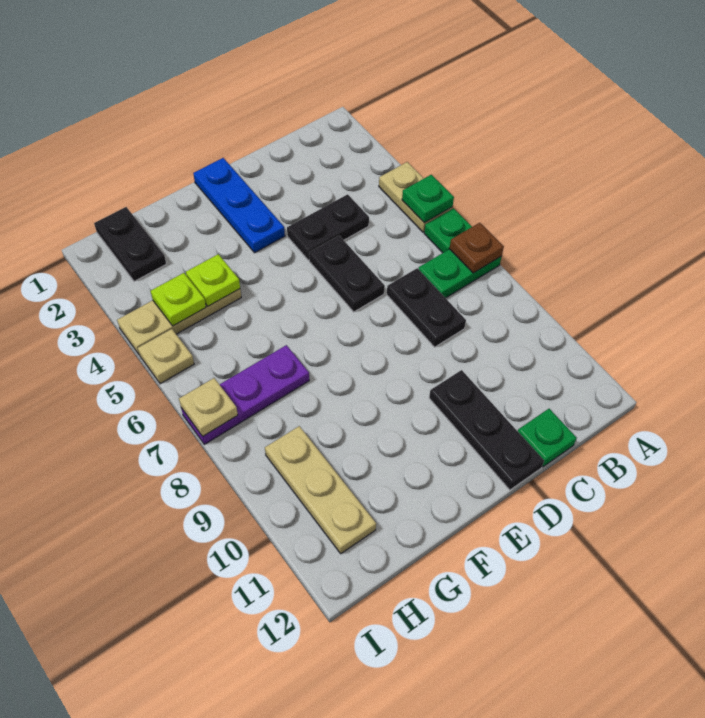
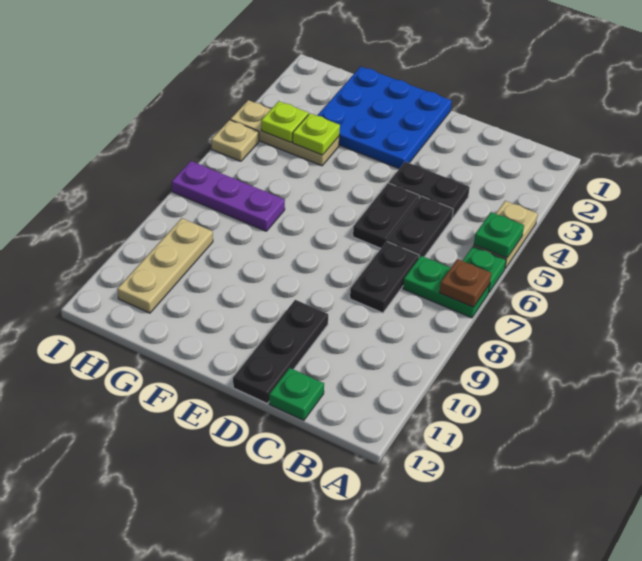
blue 1x3 plate [193,158,285,253] -> blue 3x3 plate [317,67,452,169]
black 1x2 plate [94,207,166,281] -> black 1x2 plate moved to [387,196,453,258]
tan 1x1 plate [179,378,238,436] -> none

